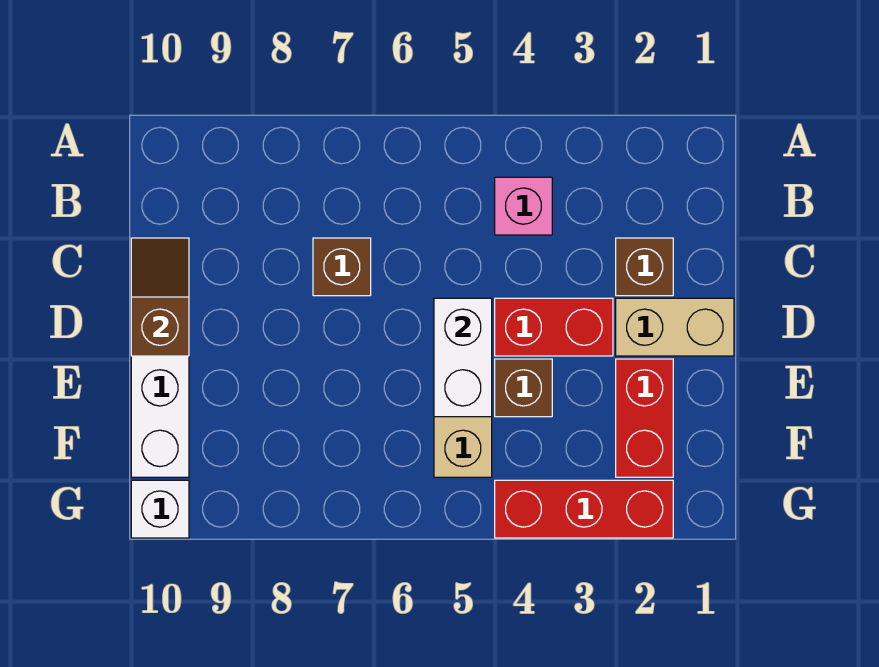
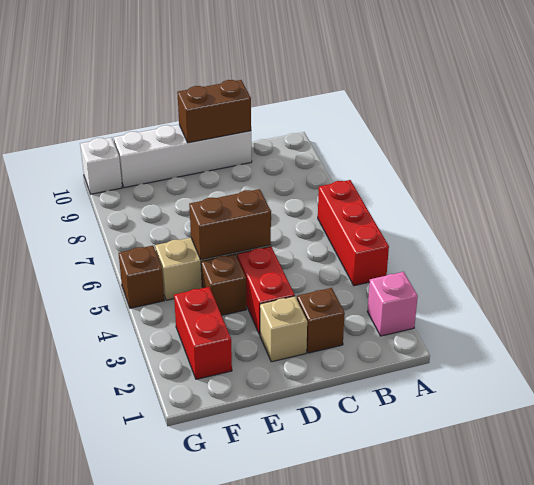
pink 1x1 brick [495,177,552,235] -> pink 1x1 brick moved to [368,272,418,336]
brown 1x1 brick [313,238,371,296] -> brown 1x1 brick moved to [119,246,164,308]
brown 1x2 slope [131,238,189,356] -> brown 1x2 brick [177,80,251,143]
tan 1x2 brick [616,298,734,356] -> tan 1x1 brick [260,296,307,362]
white 1x2 brick [434,298,492,417] -> brown 1x2 brick [189,189,271,260]
red 1x2 brick [616,359,673,477] -> red 1x2 brick turned to [174,287,232,379]
red 1x3 brick [495,480,673,538] -> red 1x3 brick moved to [318,180,389,286]

